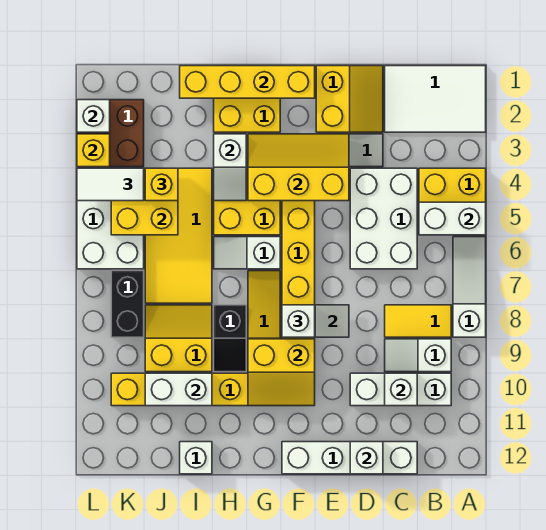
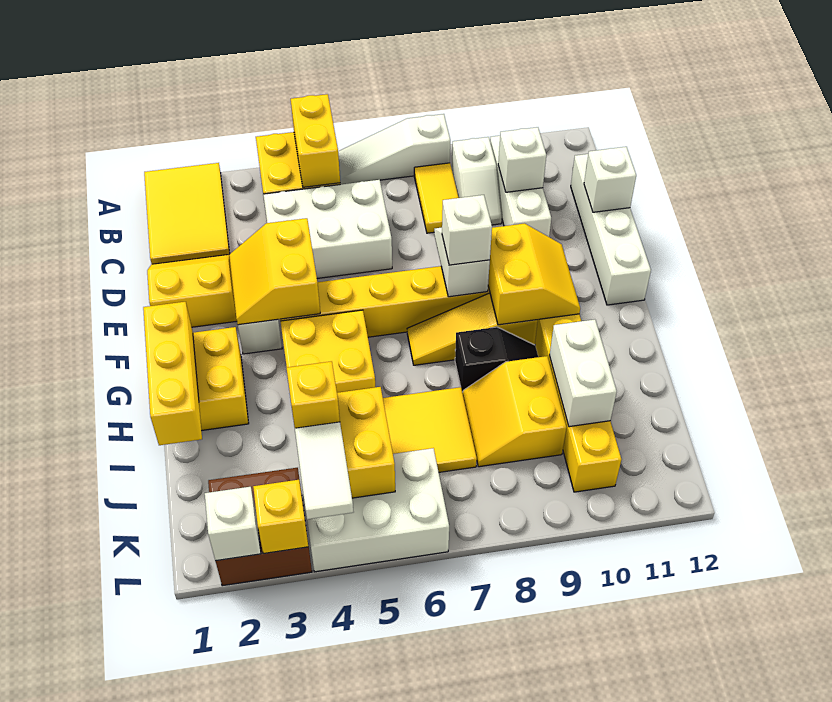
white 2x3 tile [385,66,486,132] -> yellow 2x3 tile [144,163,230,264]
white 1x2 brick [419,202,486,235] -> yellow 1x2 brick [291,94,340,187]
yellow 2x3 slope [248,134,349,201] -> yellow 2x2 slope [229,218,320,325]
yellow 1x4 brick [180,66,315,98] -> yellow 1x3 brick [143,302,202,445]
white 1x2 slope [214,237,280,269] -> none
white 1x2 slope [214,134,246,201] -> none
white 1x1 brick [180,442,212,474] -> none
black 1x2 brick [111,271,144,337] -> none

